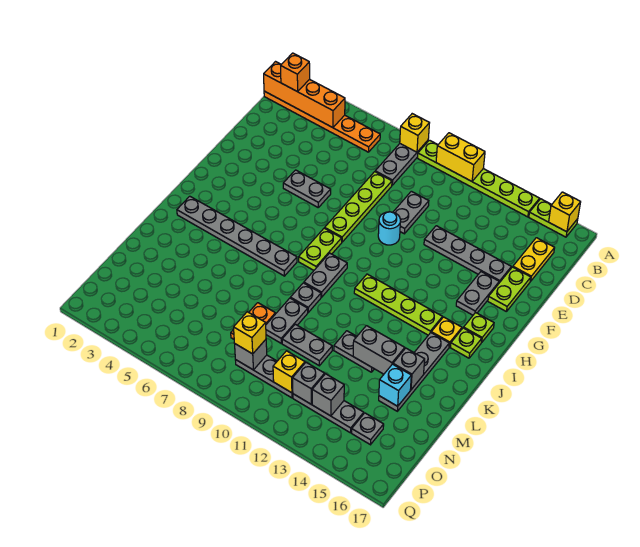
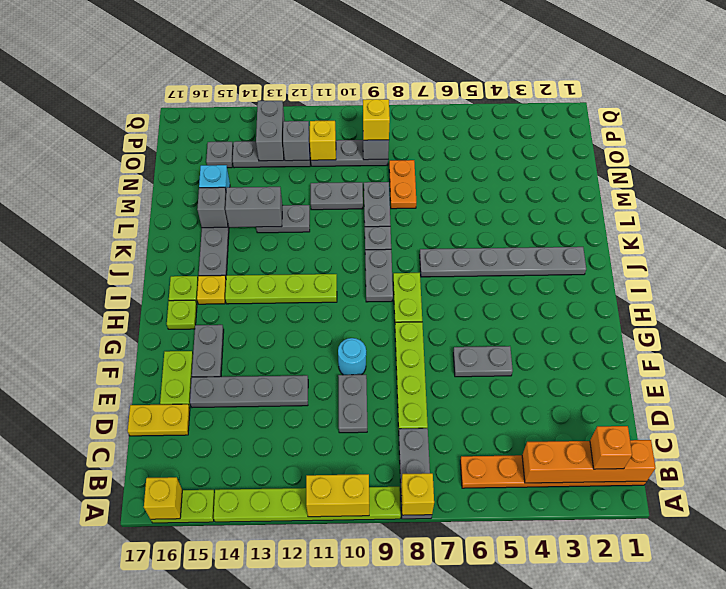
yellow 1x2 plate [513,238,555,281] -> yellow 1x2 plate turned to [128,404,190,436]
grey 1x1 brick [312,374,344,416] -> grey 1x2 brick [256,101,285,161]

